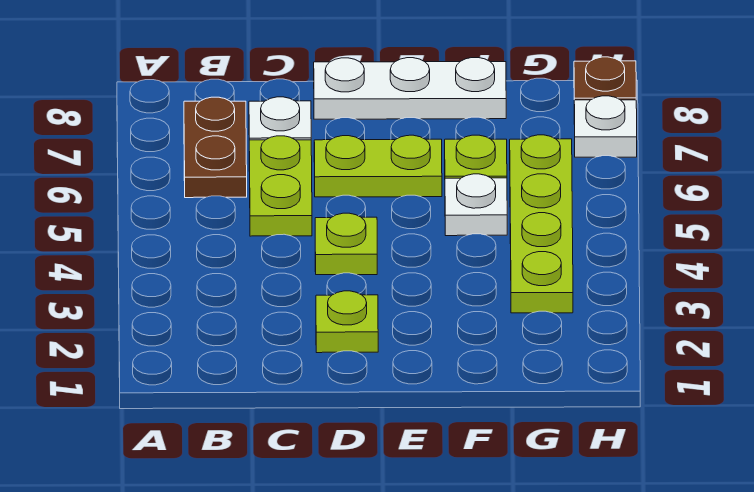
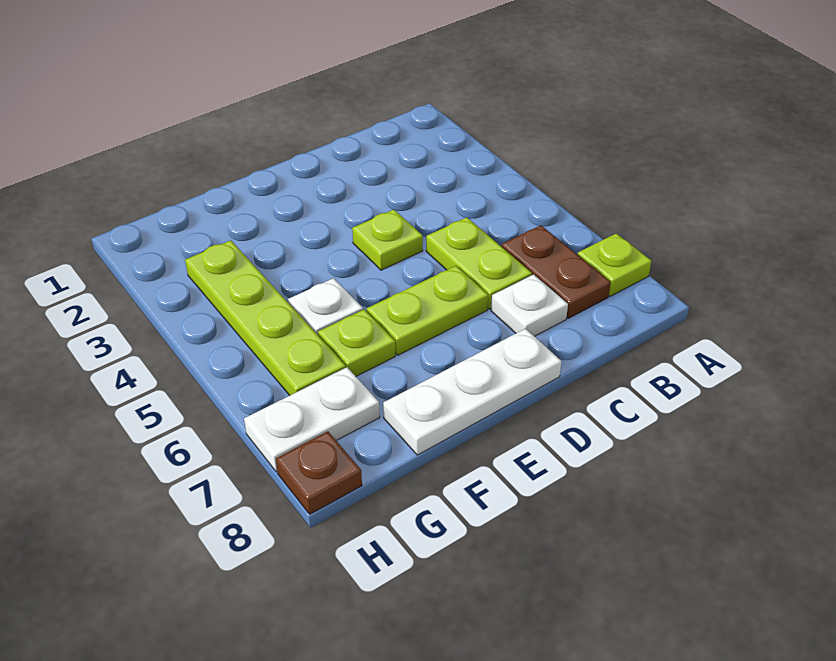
lime 1x1 plate [316,291,378,353] -> lime 1x1 plate moved to [578,233,651,296]
white 1x1 plate [574,96,637,157] -> white 1x2 plate [244,367,380,472]

